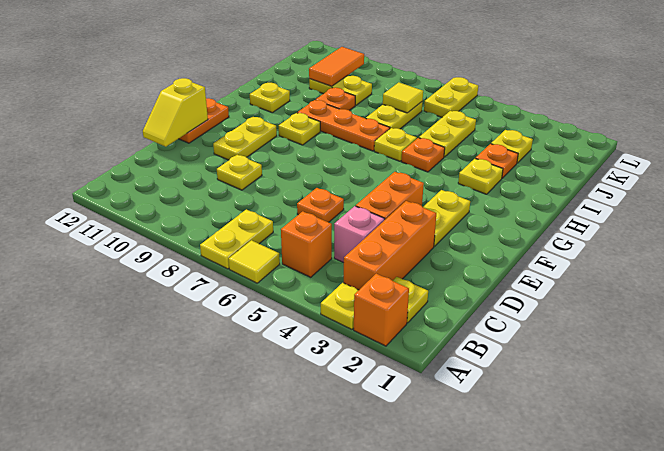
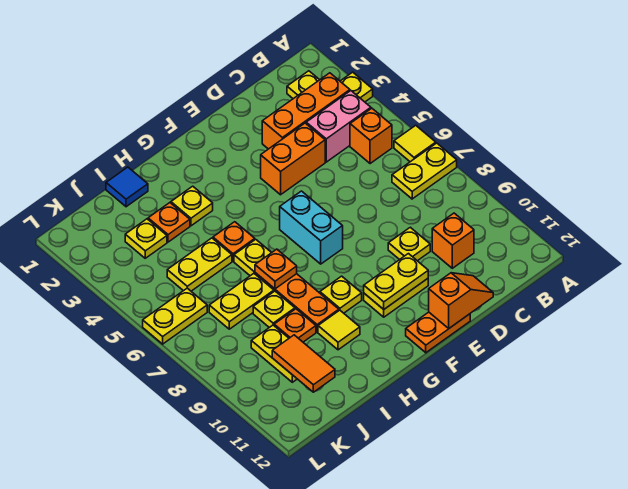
orange 1x1 brick [354,274,409,346] -> orange 1x1 brick moved to [432,213,474,268]
pink 1x1 brick [334,206,384,263] -> pink 1x2 brick [306,91,371,162]
orange 1x1 plate [297,188,344,222] -> orange 1x1 plate moved to [255,249,297,289]
yellow 1x2 slope [143,78,208,147] -> orange 1x2 slope [429,273,493,328]
yellow 1x2 plate [423,190,470,247] -> yellow 1x2 plate moved to [364,254,428,309]
none -> cyan 1x2 brick [280,191,343,264]
yellow 1x1 plate [250,83,290,113] -> yellow 1x1 plate moved to [253,291,295,328]
none -> blue 1x1 tile [106,167,148,207]
yellow 1x1 tile [383,82,423,113] -> yellow 1x1 tile moved to [318,310,360,350]
orange 1x2 tile [309,47,364,86] -> orange 1x2 tile turned to [272,335,335,392]

